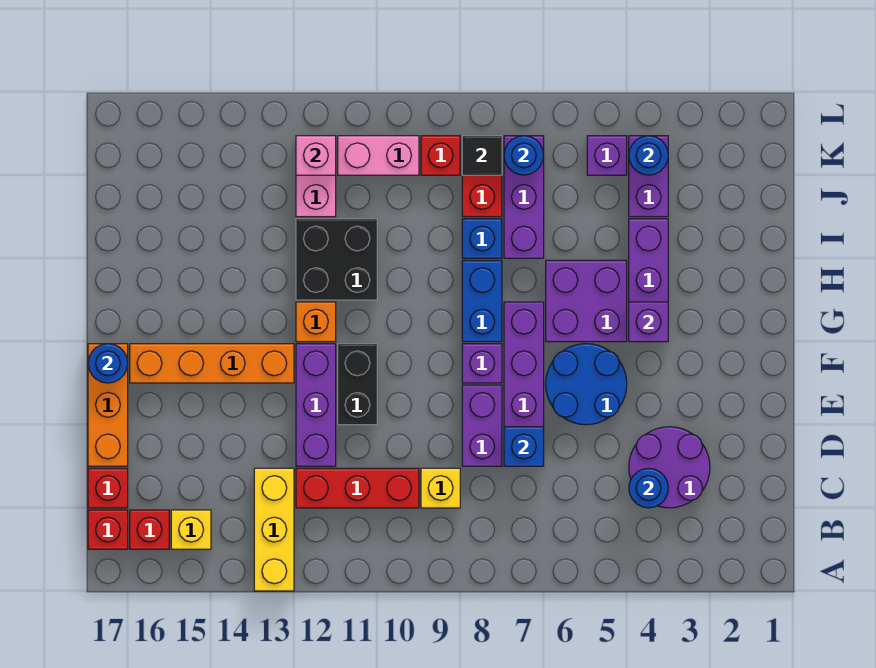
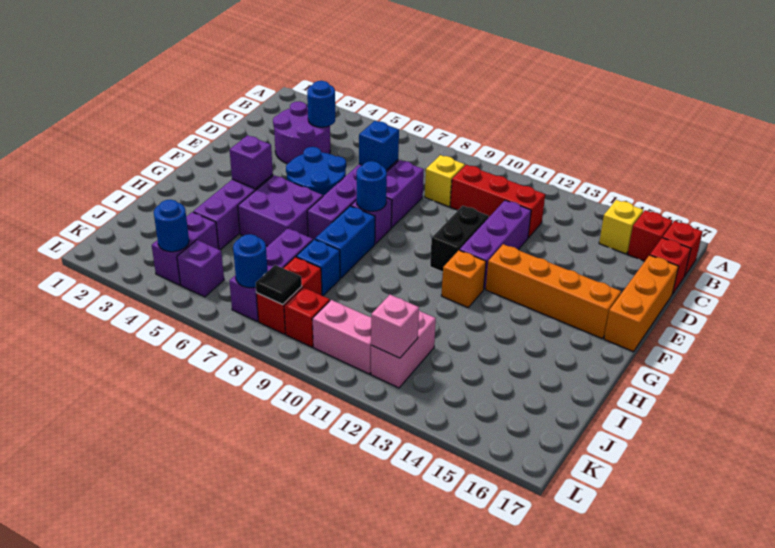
yellow 1x3 brick [254,468,294,591] -> none
blue 1x1 round brick [88,344,128,383] -> blue 1x1 round brick moved to [356,161,387,211]
black 2x2 brick [296,219,377,300] -> none

